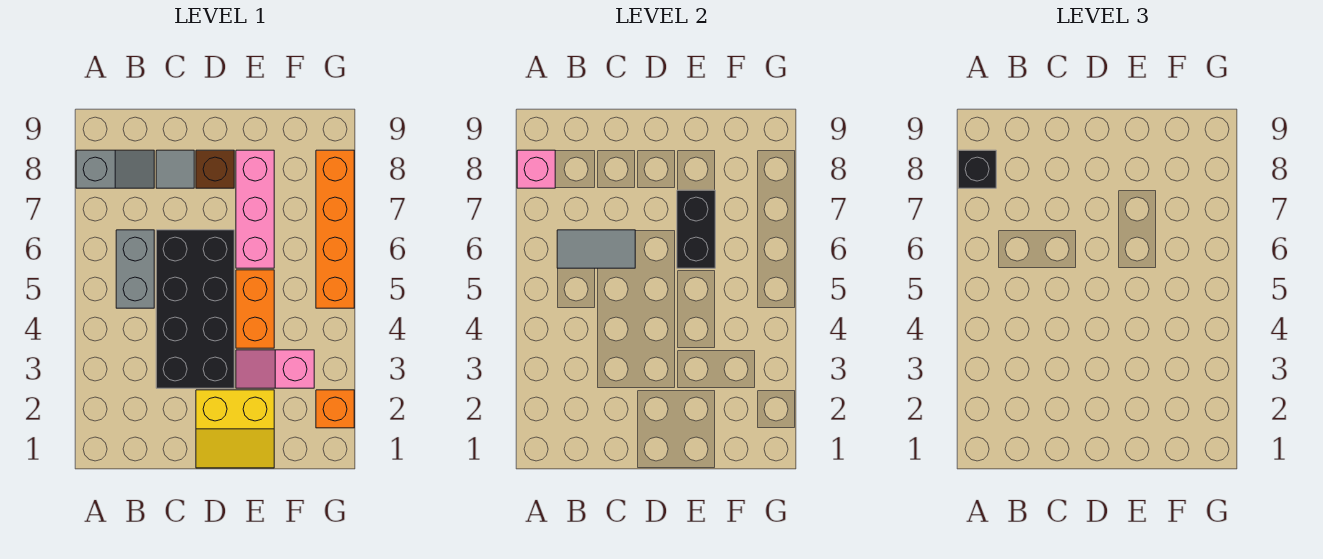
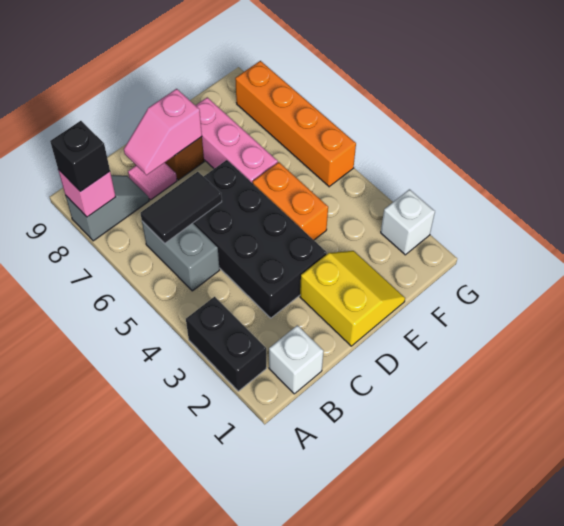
none -> white 1x1 brick [269,325,324,394]
grey 1x2 tile [557,230,635,268] -> black 1x2 tile [140,172,222,243]
grey 1x1 tile [156,150,194,188] -> pink 1x1 tile [128,163,177,200]
yellow 2x2 slope [196,390,274,468] -> yellow 2x2 slope turned to [300,251,405,346]
pink 1x2 slope [236,350,314,388] -> pink 1x2 slope moved to [124,89,202,175]
black 1x2 brick [677,190,715,268] -> black 1x2 brick moved to [186,297,266,391]
orange 1x1 brick [316,390,354,428] -> white 1x1 brick [381,189,435,255]

